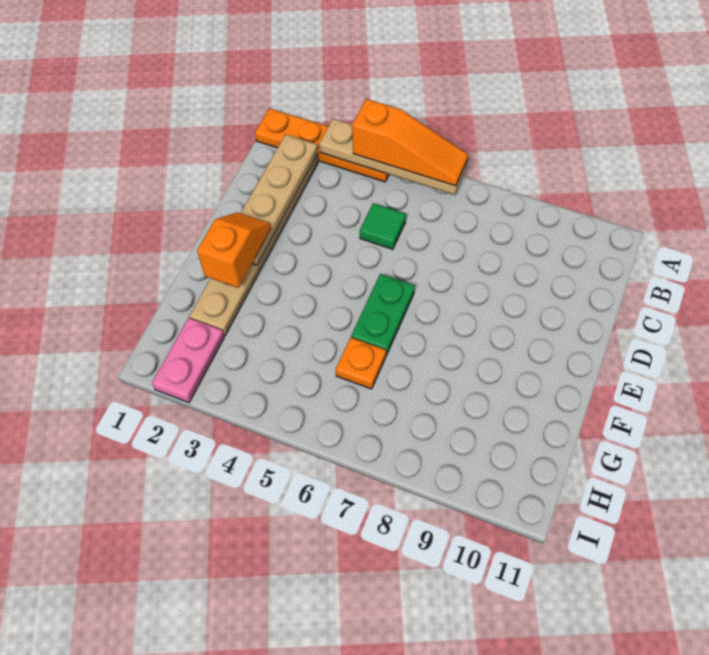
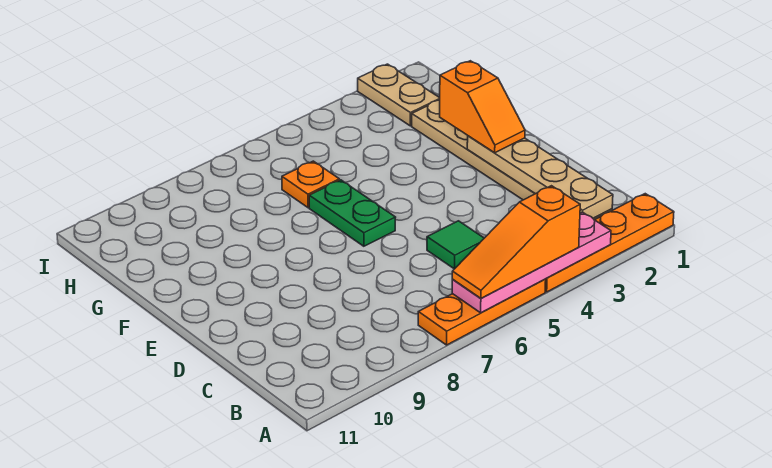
tan 1x4 plate [319,119,467,195] -> pink 1x4 plate [452,212,611,313]
none -> orange 1x3 plate [418,279,546,345]
pink 1x2 plate [152,318,224,403] -> tan 1x2 plate [358,64,440,126]

